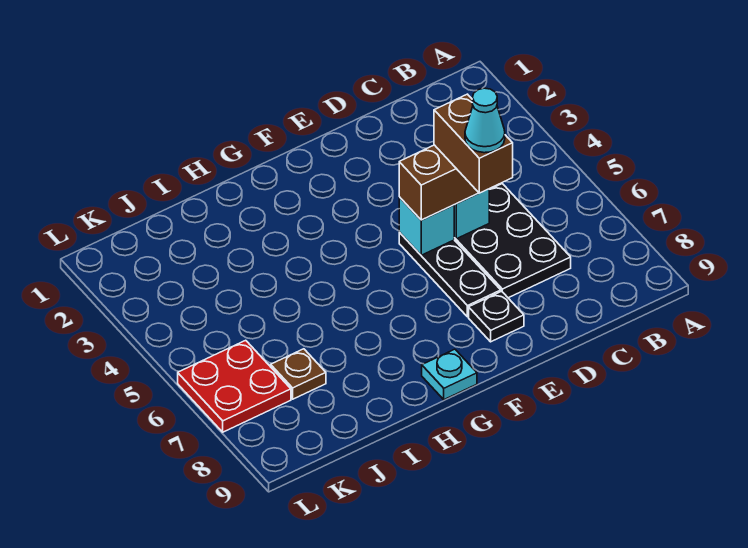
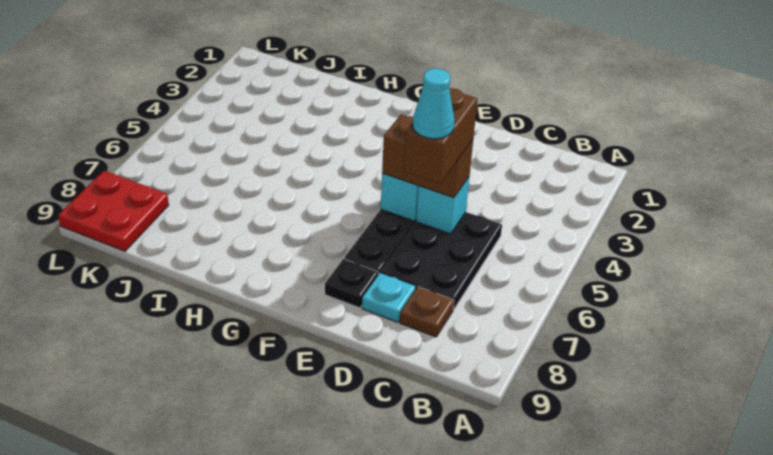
cyan 1x1 plate [422,349,477,400] -> cyan 1x1 plate moved to [362,273,416,322]
brown 1x1 plate [271,349,326,399] -> brown 1x1 plate moved to [400,287,454,337]
red 2x2 plate [178,340,291,432] -> red 2x2 plate moved to [58,171,169,251]

